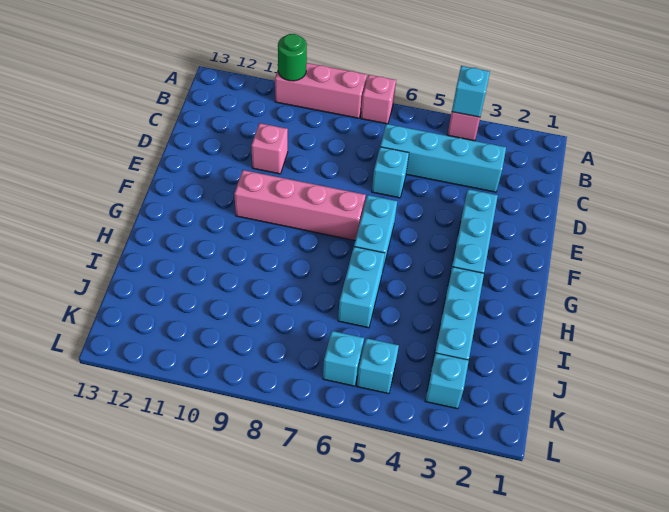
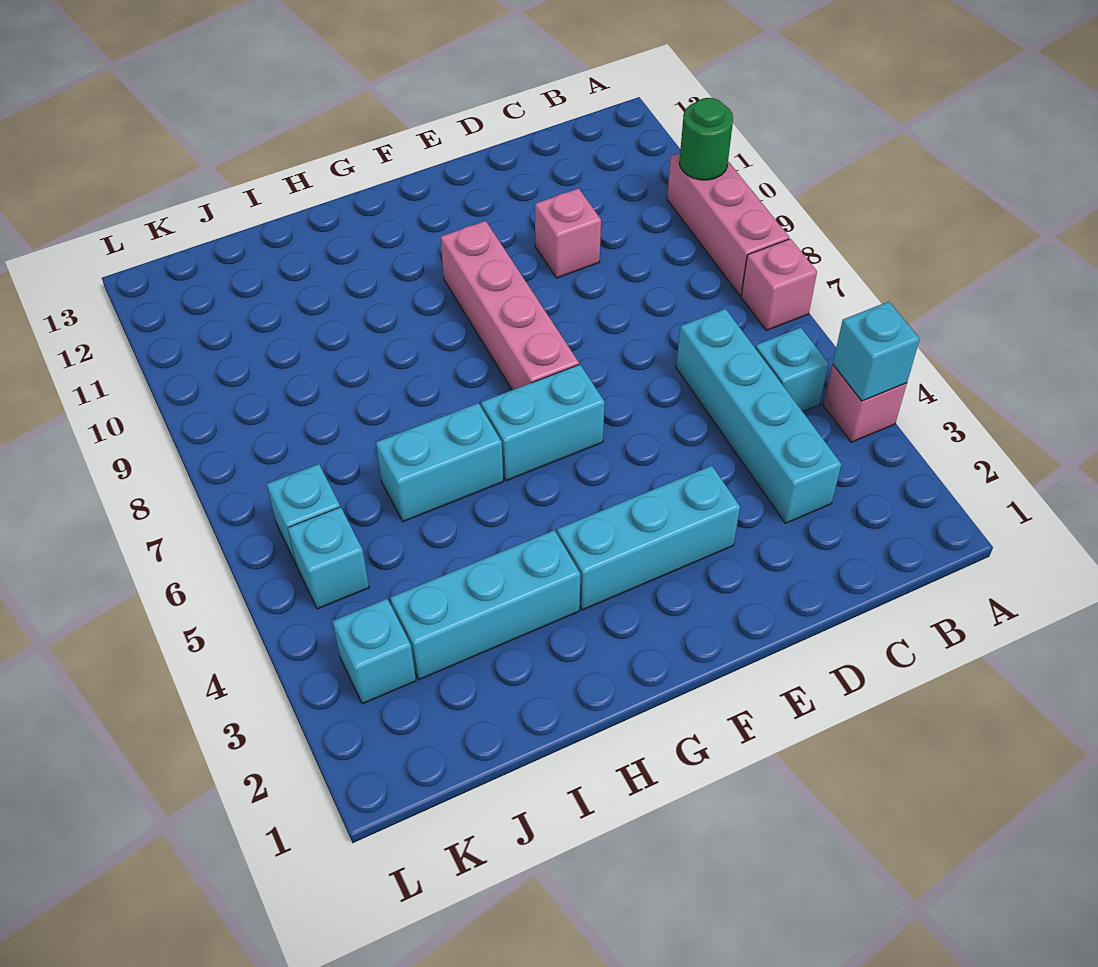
cyan 1x1 brick [372,147,409,198] -> cyan 1x1 brick moved to [755,328,829,412]

